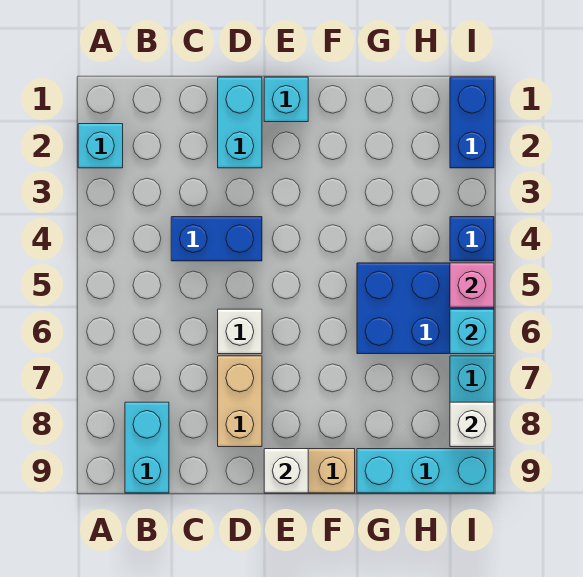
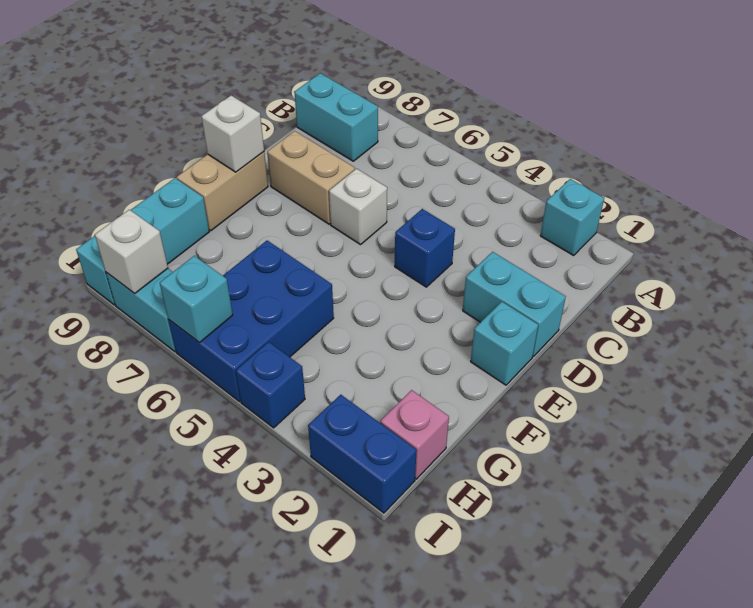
blue 1x2 brick [171,217,262,261] -> blue 1x1 brick [395,209,455,287]
pink 1x1 brick [450,263,494,307] -> pink 1x1 brick moved to [380,390,449,479]

